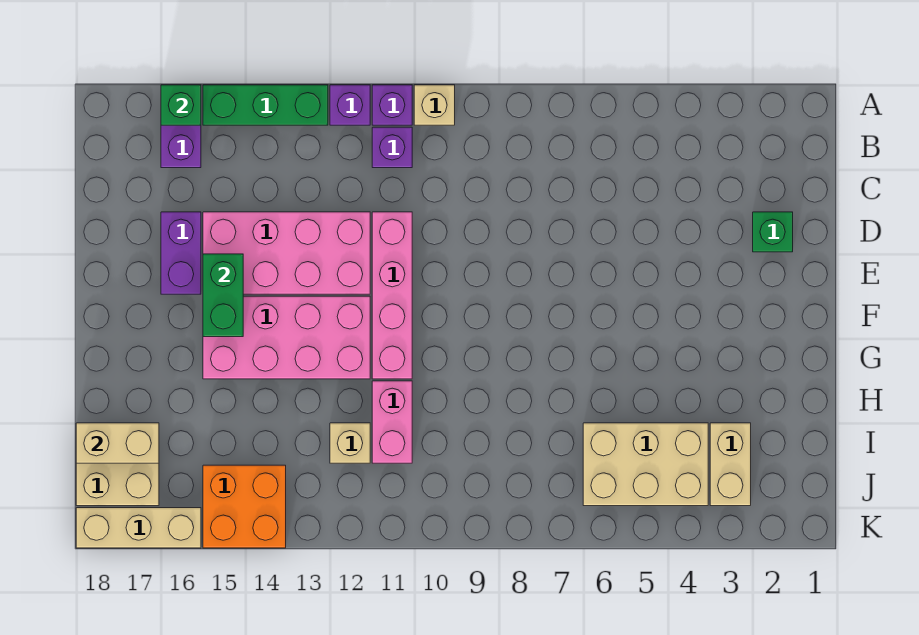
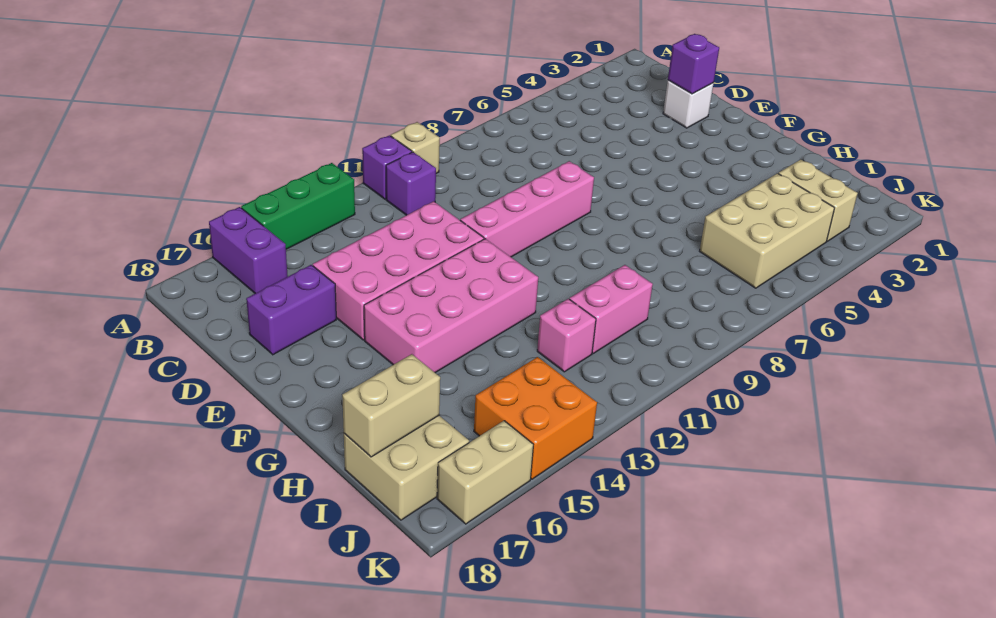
purple 1x1 brick [330,85,370,125] -> purple 1x1 brick moved to [668,34,719,94]
green 1x1 brick [161,85,201,125] -> none
green 1x1 brick [753,212,793,252] -> white 1x1 brick [663,80,714,128]
pink 1x4 brick [372,212,412,379] -> pink 1x4 brick turned to [460,161,594,257]
purple 1x2 brick [161,212,201,294] -> purple 1x2 brick turned to [246,265,336,355]
green 1x2 brick [203,254,243,337] -> none
pink 1x2 brick [372,381,412,463] -> pink 1x2 brick turned to [570,265,653,353]
tan 1x1 brick [330,423,370,463] -> pink 1x1 brick [537,299,596,372]
tan 1x3 brick [76,508,201,548] -> tan 1x2 brick [437,421,533,524]

